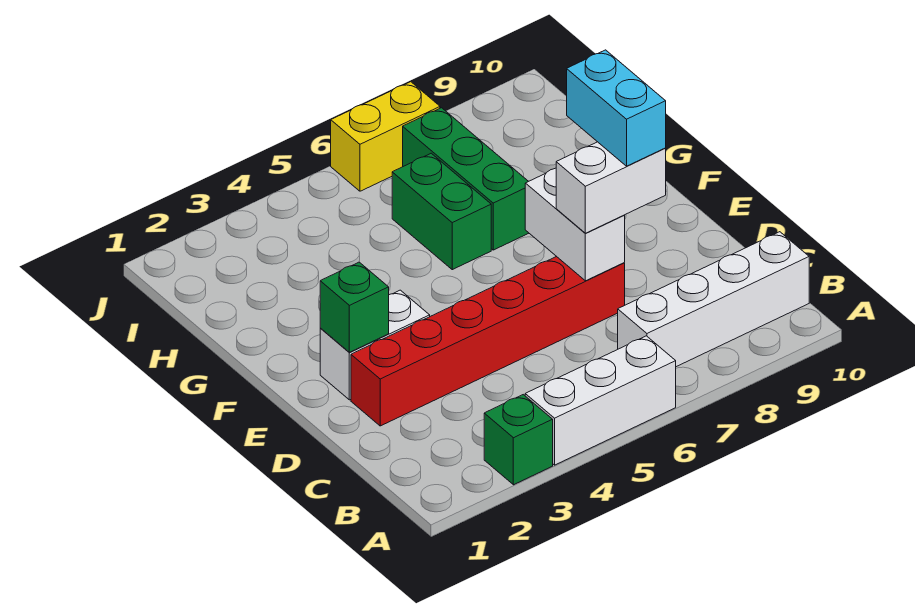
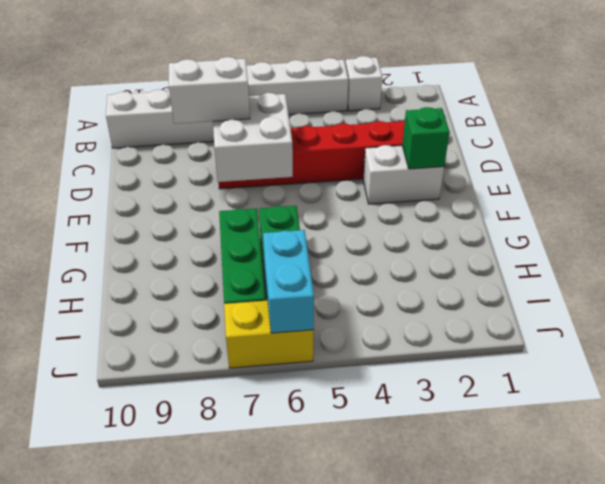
green 1x1 brick [484,395,553,485] -> white 1x1 brick [346,56,382,111]
white 1x2 brick [525,168,625,281] -> white 2x2 brick [213,93,293,182]
cyan 1x2 brick [567,50,666,166] -> cyan 1x2 brick moved to [263,230,314,333]

